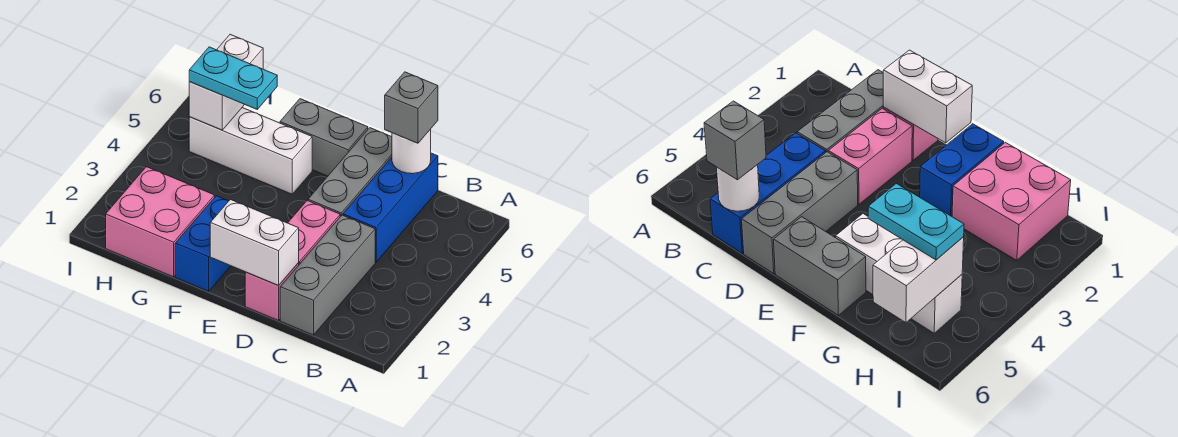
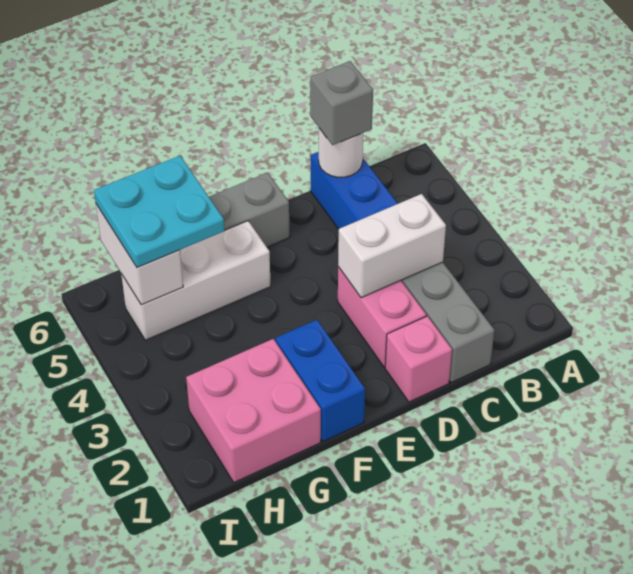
white 1x2 brick [210,200,299,286] -> white 1x2 brick moved to [338,194,446,298]
grey 1x3 brick [308,128,392,217] -> none
cyan 1x2 plate [189,47,277,109] -> cyan 2x2 plate [94,156,224,268]

